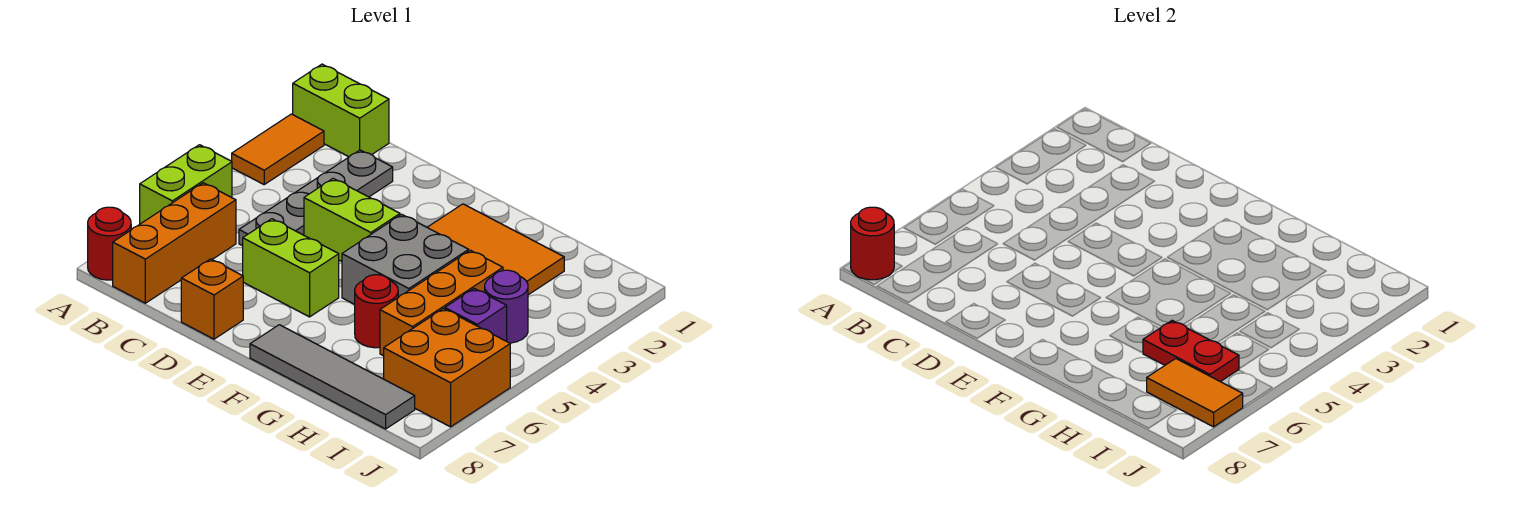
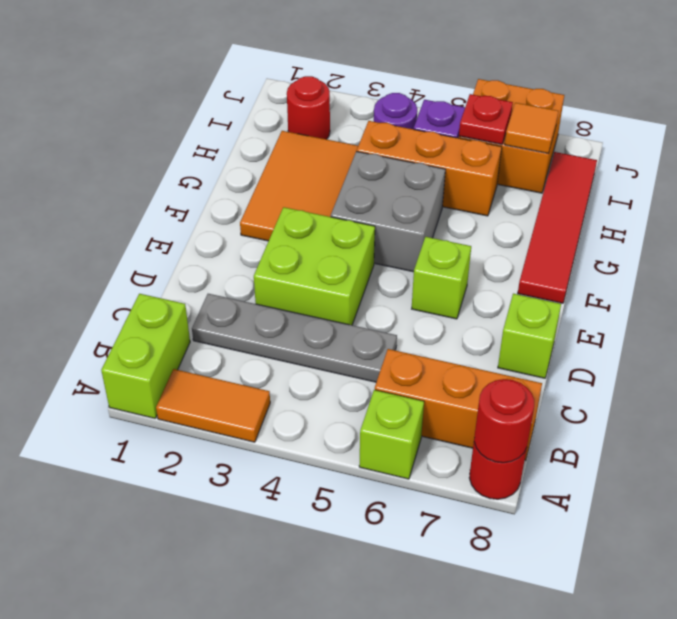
lime 1x2 brick [140,145,232,224] -> lime 1x1 brick [359,390,424,479]
lime 1x2 brick [304,179,400,261] -> lime 2x2 brick [254,207,375,325]
lime 1x2 brick [243,219,339,317] -> lime 1x1 brick [412,237,471,319]
orange 1x1 brick [181,259,243,339] -> lime 1x1 brick [498,294,561,378]
grey 1x4 tile [250,325,415,429] -> red 1x4 tile [518,152,597,303]
red 1x1 round brick [355,275,398,348] -> red 1x1 round brick moved to [287,76,330,139]
red 1x2 plate [1143,320,1239,382] -> red 1x1 plate [459,94,513,144]
orange 1x2 tile [1147,359,1243,427] -> orange 1x1 tile [505,103,559,153]

